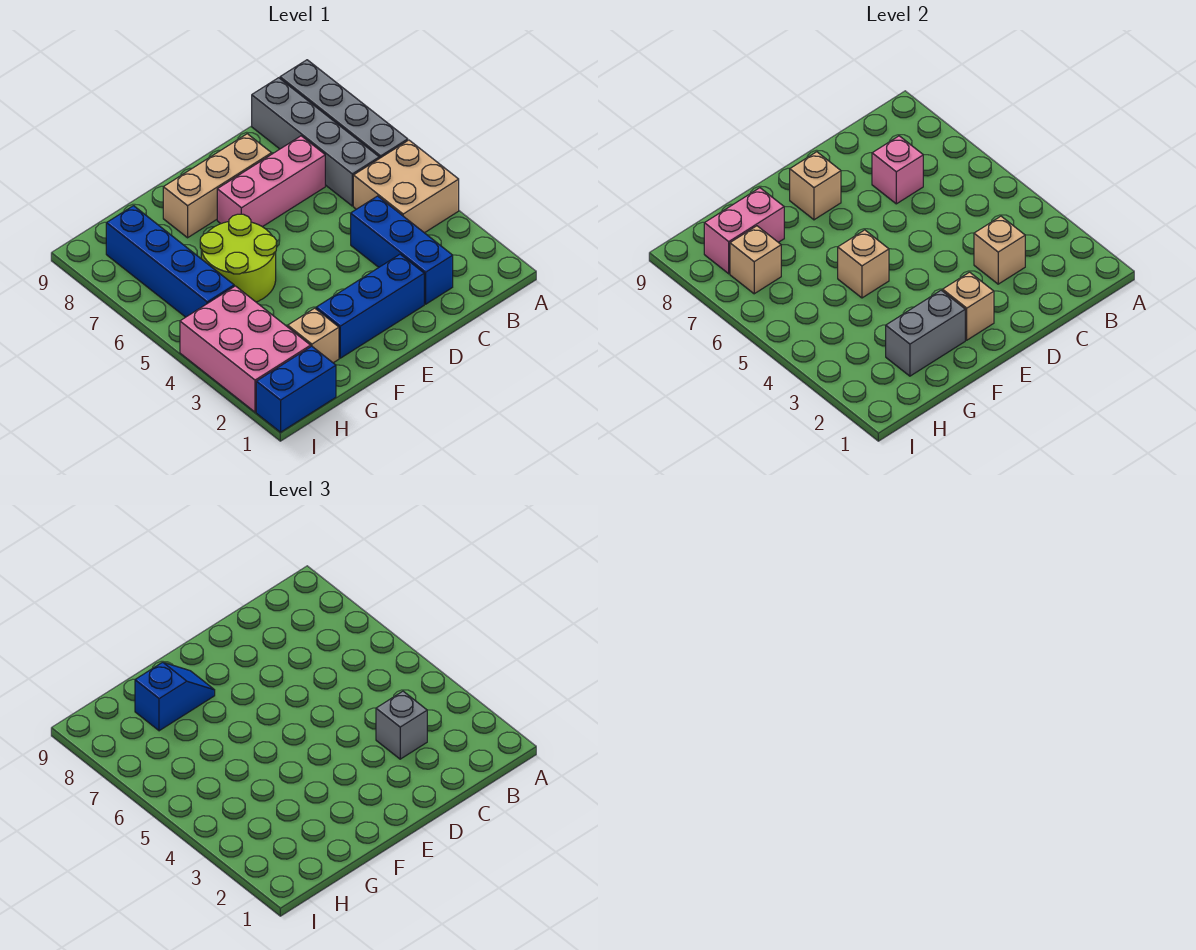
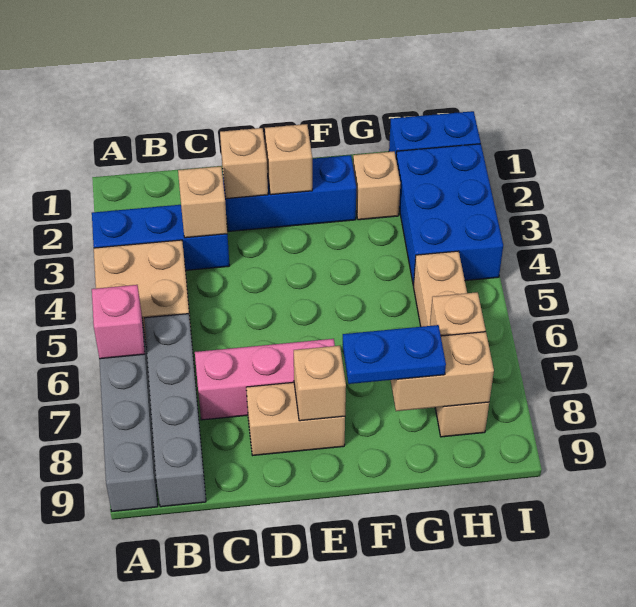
blue 1x3 brick [351,196,453,304] -> blue 1x3 brick turned to [92,205,230,270]
grey 1x1 brick [376,691,427,759] -> none
pink 1x1 brick [872,136,923,204] -> pink 1x1 brick moved to [92,285,145,359]
tan 1x3 brick [163,134,272,238] -> tan 1x2 brick [246,382,345,455]
grey 1x2 brick [886,290,965,376] -> none
lime 2x2 round brick [200,214,277,302] -> none
tan 1x1 brick [838,230,889,298] -> tan 1x1 brick moved to [220,128,268,199]
blue 1x2 slope [135,662,215,731] -> blue 1x2 plate [342,325,446,384]
pink 1x2 brick [704,188,784,274] -> tan 1x2 brick [391,332,494,411]
pink 2x3 brick [180,286,311,412] -> blue 2x3 brick [396,144,503,285]
blue 1x4 brick [106,206,234,317] -> tan 1x4 brick [414,251,489,437]

